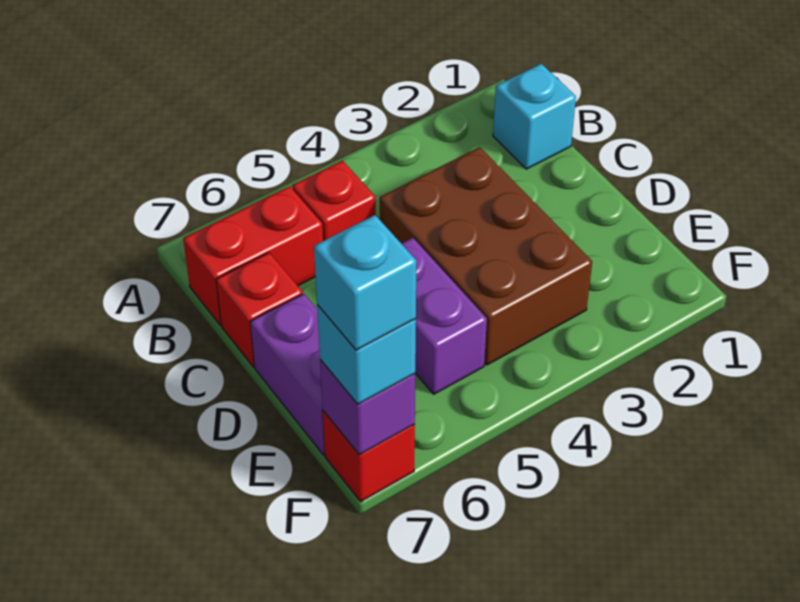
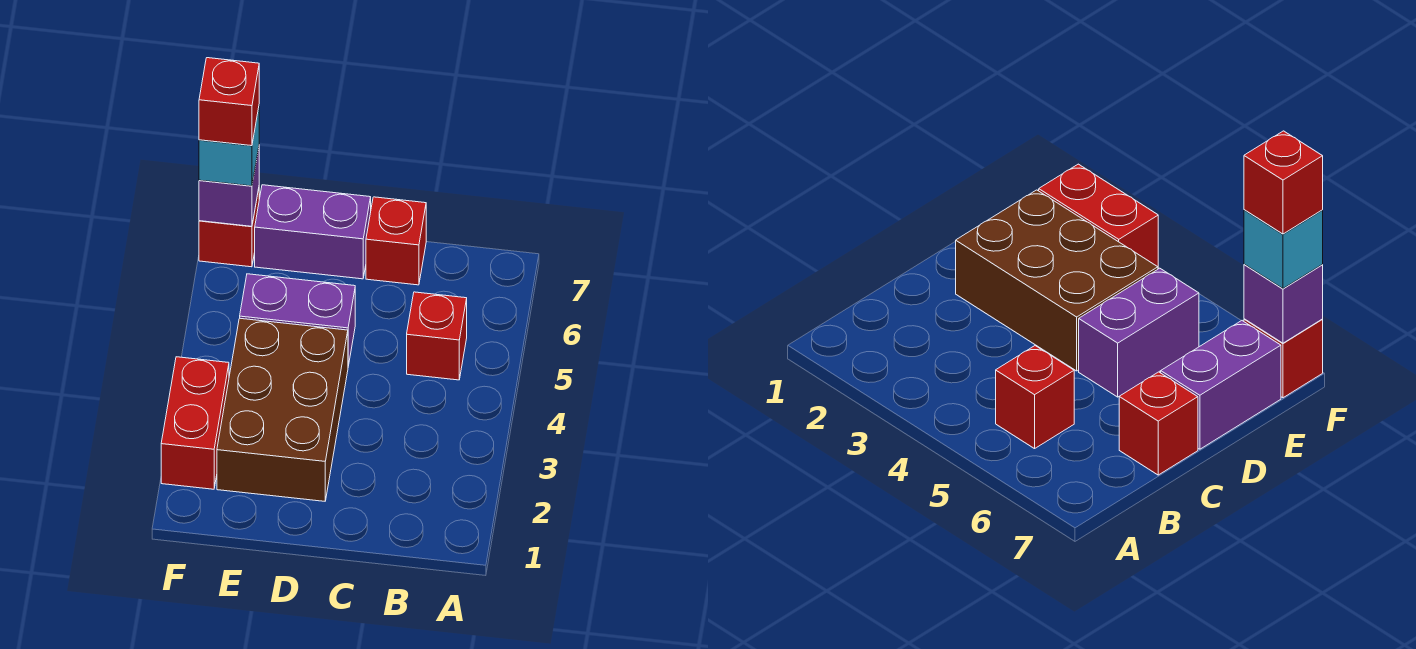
cyan 1x1 brick [493,64,576,169] -> none
red 1x2 brick [183,186,323,325] -> red 1x2 brick moved to [161,357,229,489]
brown 2x3 brick [380,147,592,365] -> brown 2x3 brick turned to [217,318,348,501]
cyan 1x1 brick [314,215,416,350] -> red 1x1 brick [199,58,259,146]

